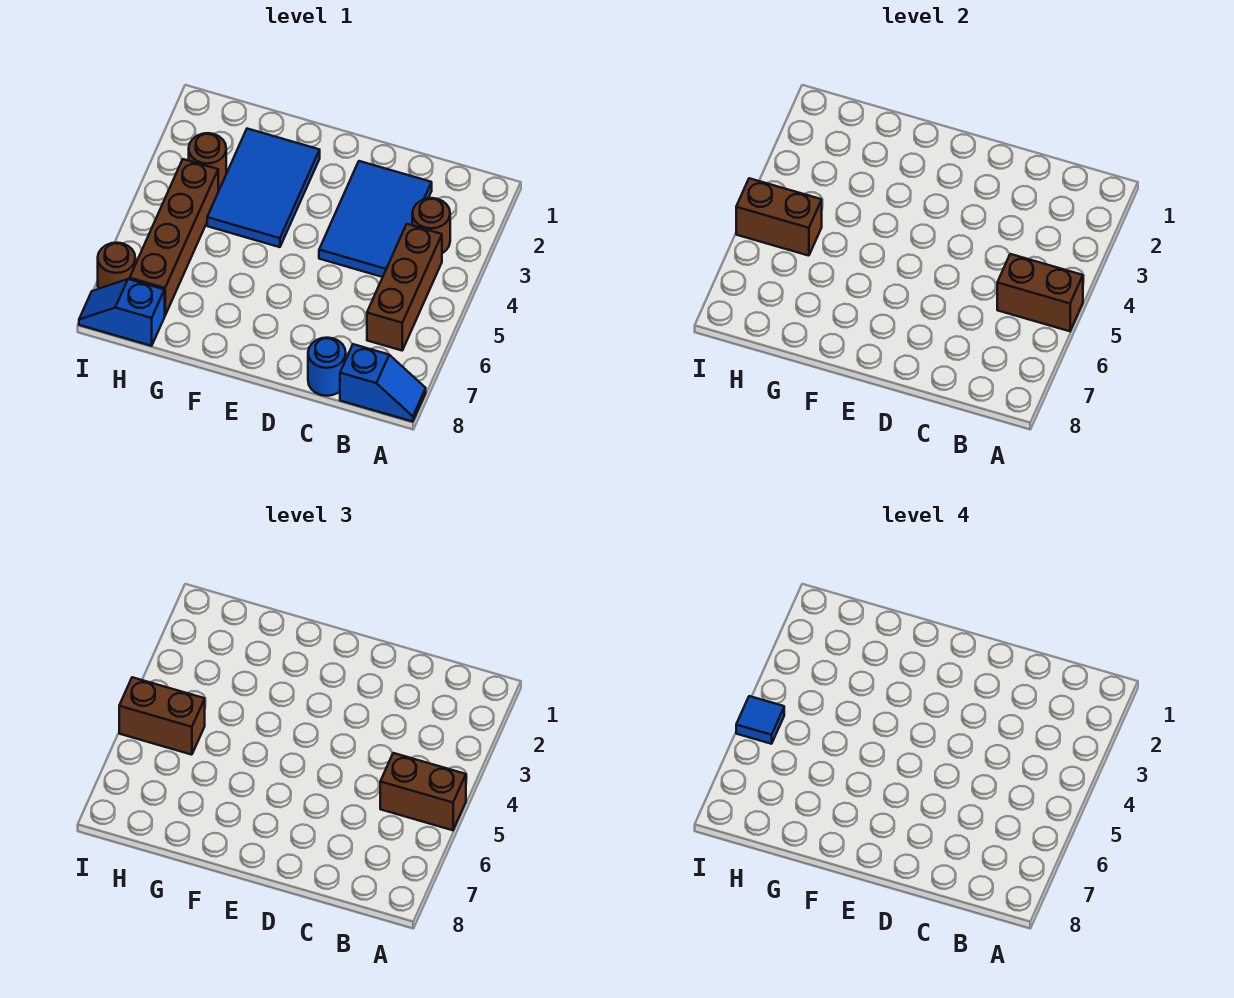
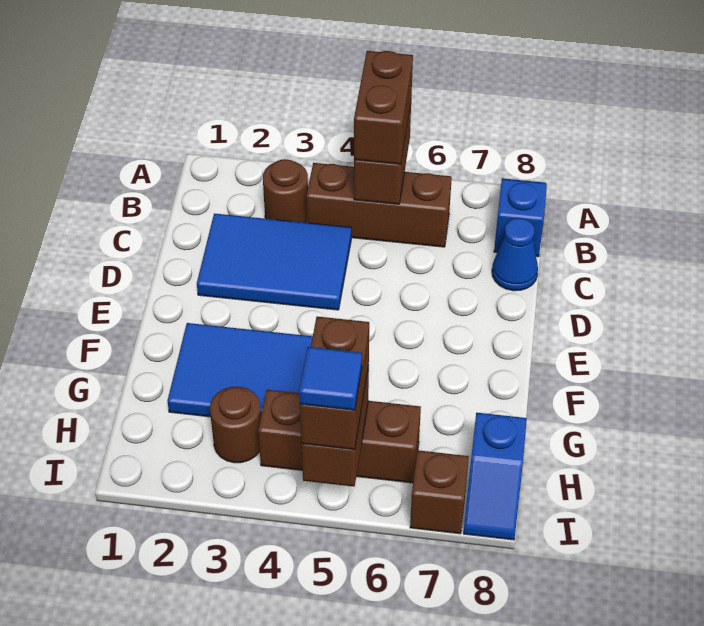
blue 1x1 round brick [308,338,346,396] -> blue 1x1 cone [492,218,538,291]
brown 1x4 brick [130,159,218,315] -> brown 1x3 brick [258,390,421,483]
brown 1x1 round brick [98,243,135,289] -> brown 1x1 brick [410,450,469,534]

